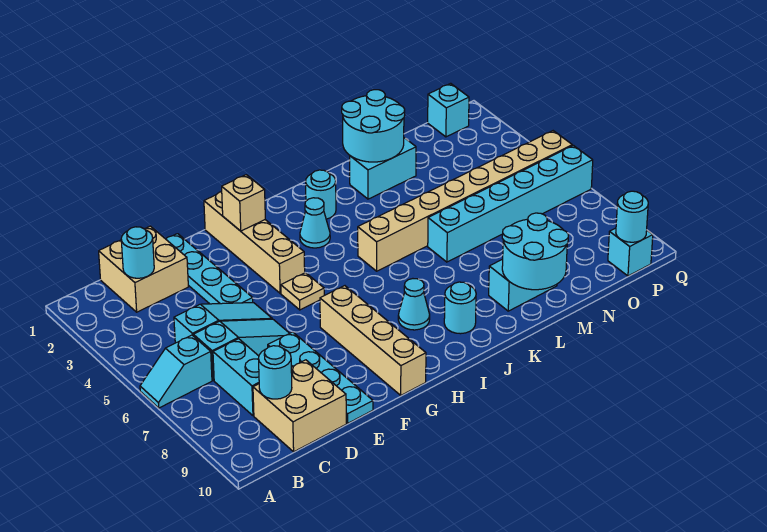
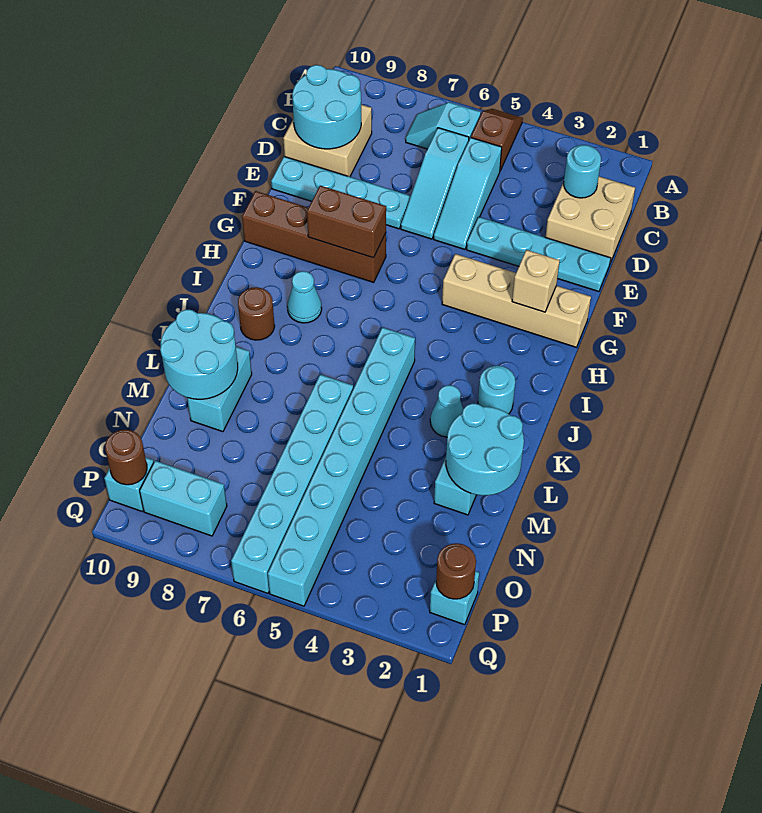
none -> brown 1x2 slope [471,109,523,170]
cyan 1x2 slope [140,335,212,408] -> cyan 1x2 slope turned to [406,102,481,149]
cyan 1x2 brick [213,339,259,416] -> cyan 1x2 brick moved to [140,461,227,536]
cyan 1x1 round brick [259,346,292,399] -> cyan 2x2 round brick [292,65,361,149]
tan 1x1 plate [281,273,324,310] -> none
tan 1x4 brick [320,286,426,395] -> brown 1x4 brick [242,191,386,282]
none -> brown 1x2 brick [307,186,386,258]
cyan 1x1 cone [300,198,330,248] -> cyan 1x1 cone moved to [430,385,463,437]
tan 1x8 brick [358,131,572,271] -> cyan 1x8 brick [268,327,415,606]
cyan 1x1 round brick [444,282,476,334] -> brown 1x1 round brick [238,287,275,340]
none -> brown 1x1 round brick [436,543,476,599]
cyan 1x1 round brick [616,191,648,242] -> brown 1x1 round brick [105,430,147,485]

